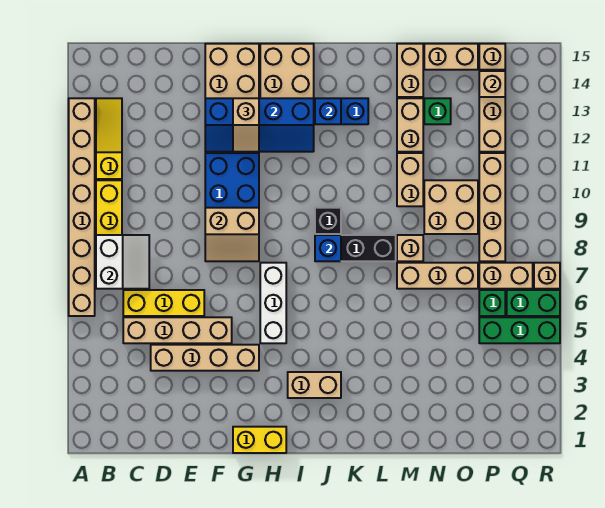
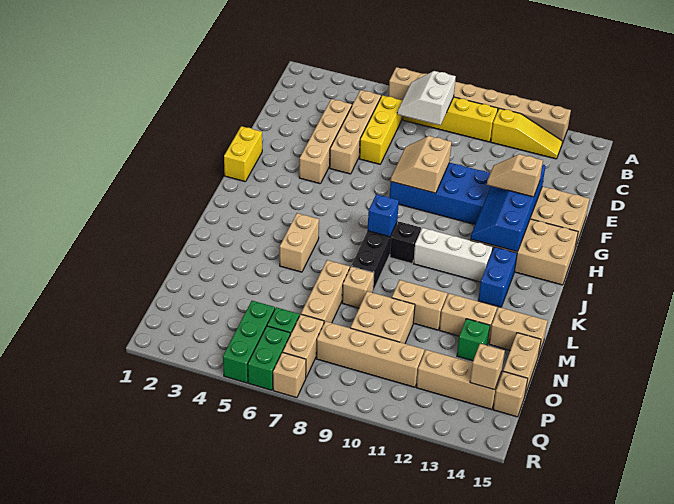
white 2x2 slope [96,235,149,289] -> white 2x2 slope turned to [397,71,456,125]
white 1x3 brick [260,263,286,343] -> white 1x3 brick moved to [413,228,493,282]
tan 1x2 brick [288,372,341,398] -> tan 1x2 brick moved to [280,213,319,272]
blue 1x1 brick [315,98,341,124] -> none

